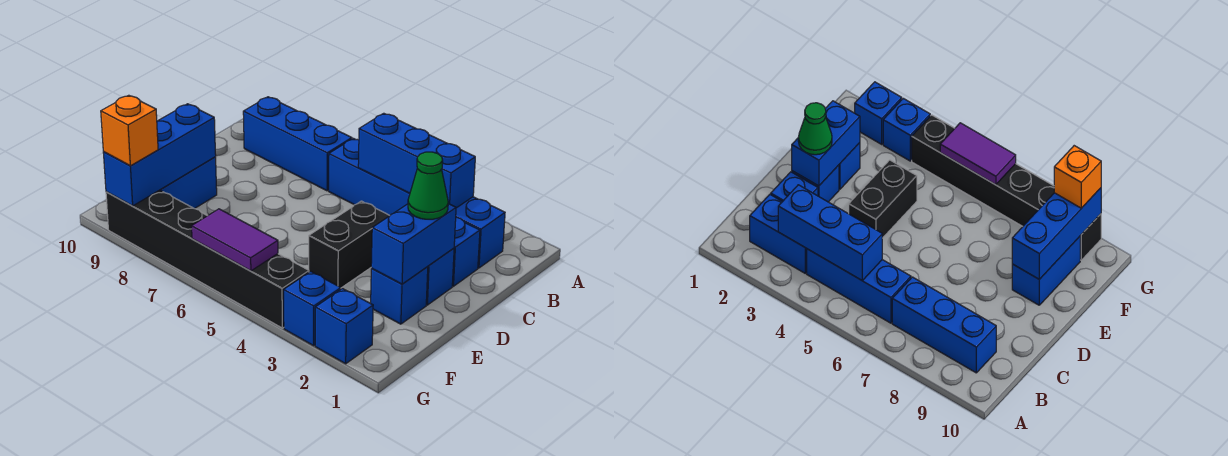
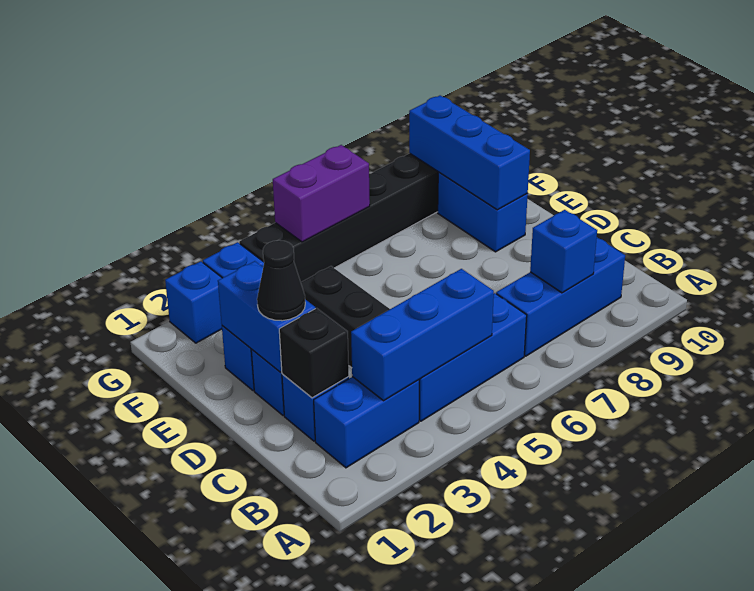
none -> blue 1x1 brick [530,210,597,293]
none -> black 1x1 brick [279,308,349,398]
green 1x1 cone [408,152,448,219] -> black 1x1 cone [257,240,305,321]
purple 1x2 tile [192,209,278,271] -> purple 1x2 brick [273,145,370,242]
orange 1x1 brick [101,95,158,166] -> none

